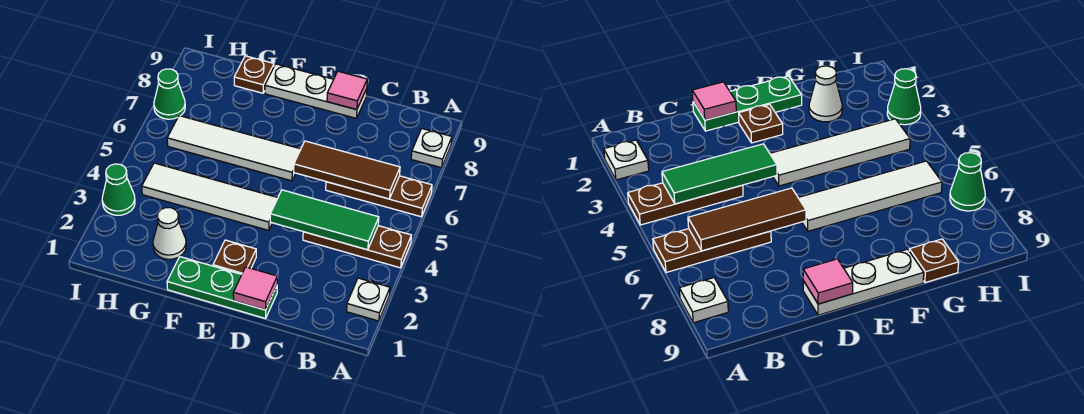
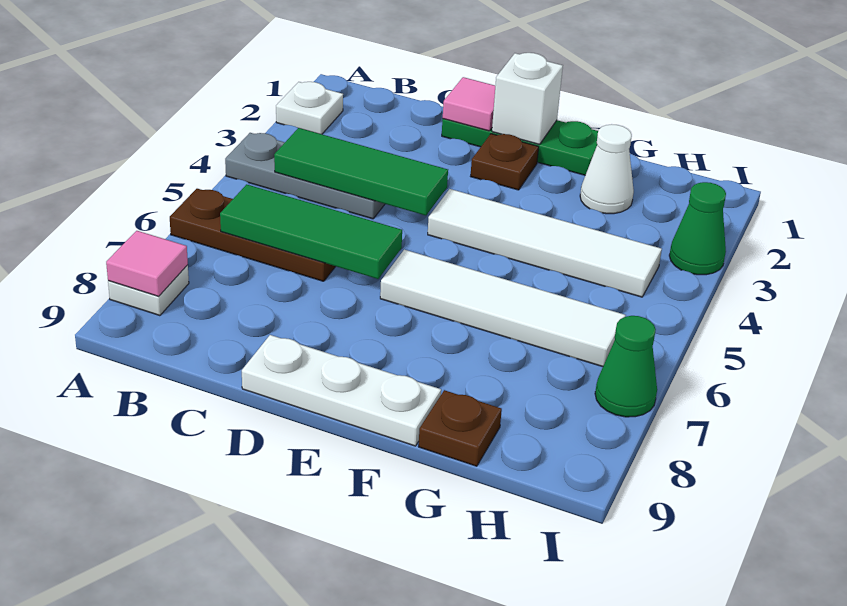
brown 1x3 plate [303,226,411,268] -> grey 1x3 plate [225,133,385,219]
brown 1x3 tile [294,141,400,199] -> green 1x3 tile [220,184,402,279]
pink 1x1 tile [327,71,367,110] -> pink 1x1 tile moved to [106,231,188,296]
none -> white 1x1 brick [492,53,563,144]

